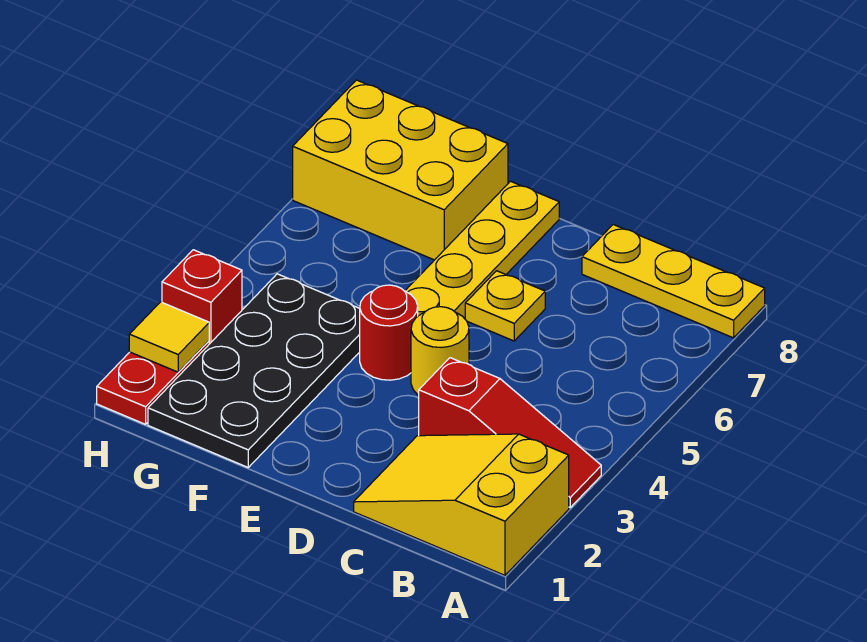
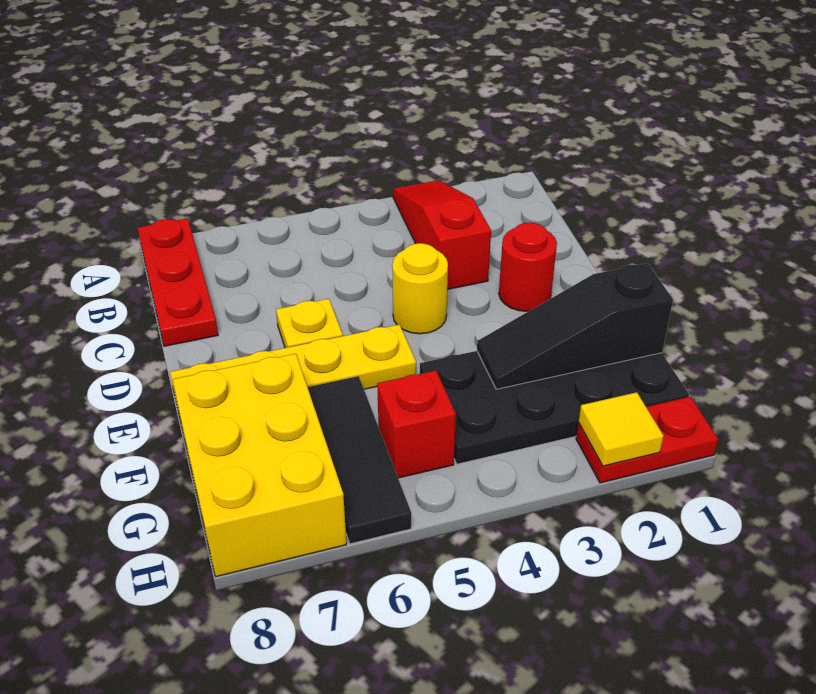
yellow 2x3 slope [354,434,569,575] -> none
yellow 1x3 plate [582,225,765,338] -> red 1x3 plate [138,218,218,346]
red 1x1 round brick [360,285,418,380] -> red 1x1 round brick moved to [499,222,557,311]
none -> black 1x3 slope [477,263,673,389]
none -> black 1x3 tile [308,376,411,544]
red 1x1 brick [162,250,242,344] -> red 1x1 brick moved to [377,371,456,478]

